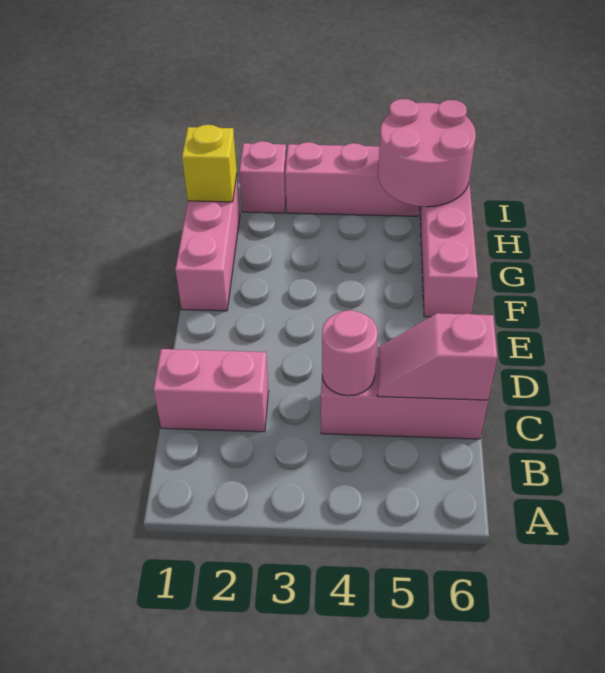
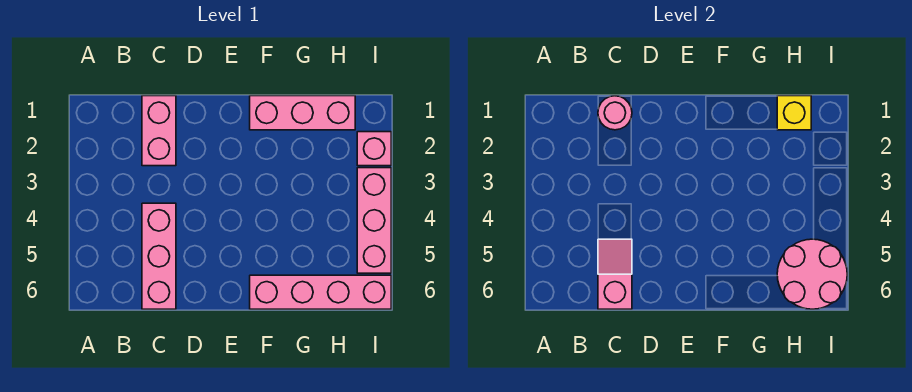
pink 1x1 round brick [322,310,378,396] -> pink 1x1 round brick moved to [598,96,632,130]

